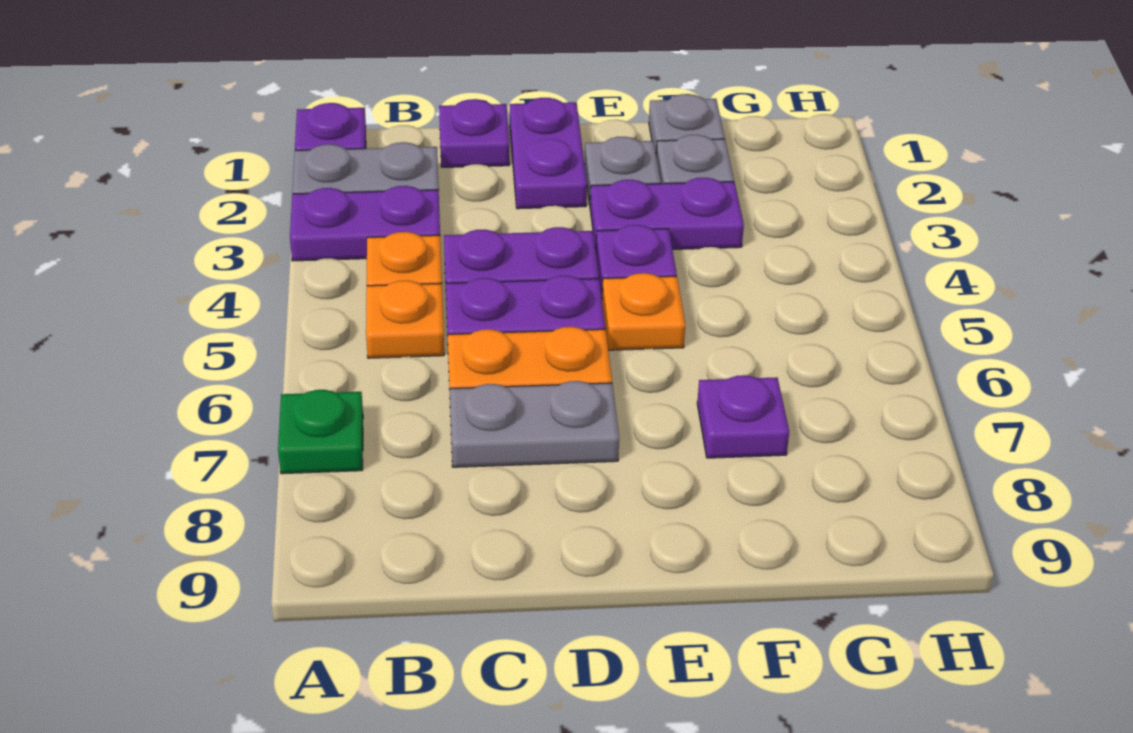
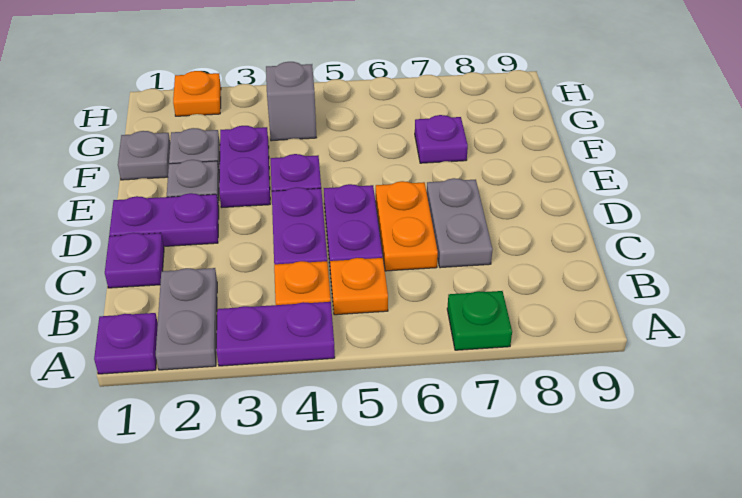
purple 1x2 plate [290,186,440,261] -> purple 1x2 plate turned to [216,302,335,366]
orange 1x1 plate [602,273,685,350] -> orange 1x1 plate moved to [173,71,221,116]
none -> grey 1x1 brick [266,62,316,141]

